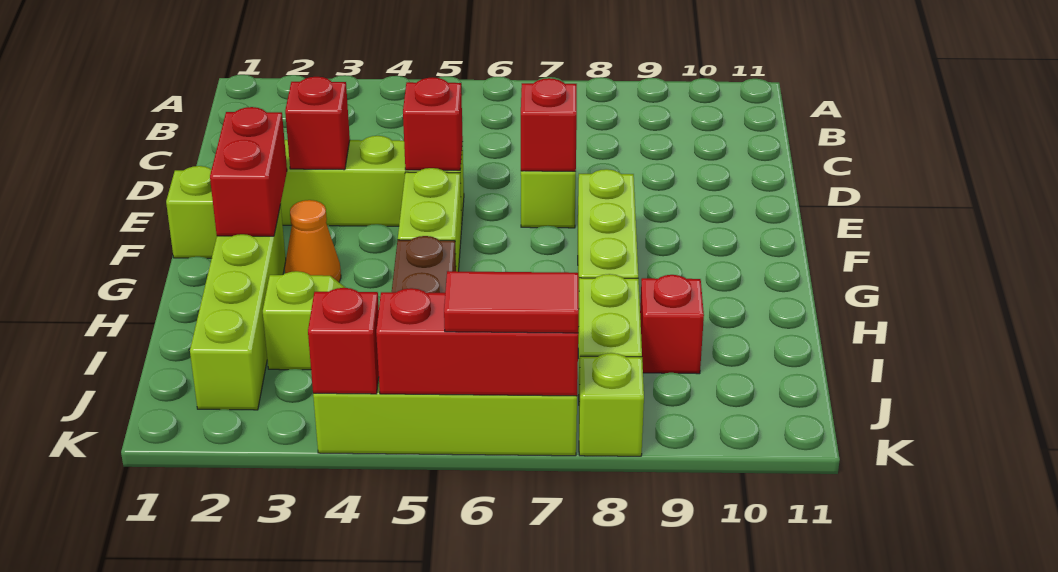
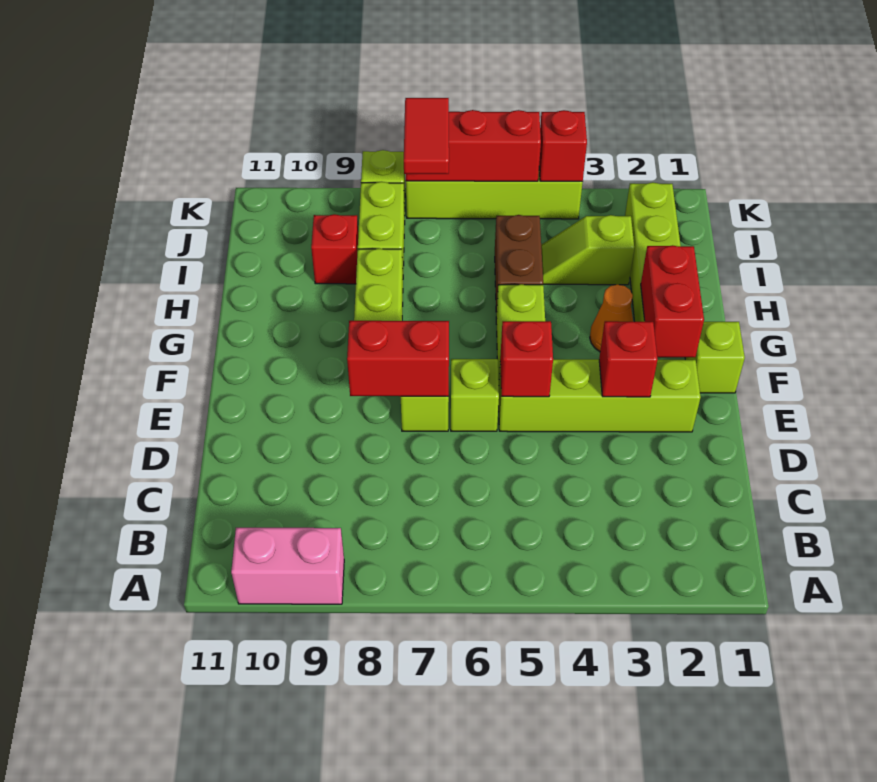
none -> pink 1x2 brick [231,528,344,604]
none -> lime 1x1 brick [451,359,499,431]
red 1x1 brick [521,78,577,171] -> red 1x2 brick [347,321,449,396]
red 1x2 tile [444,271,579,333] -> red 1x2 tile turned to [404,98,449,174]

